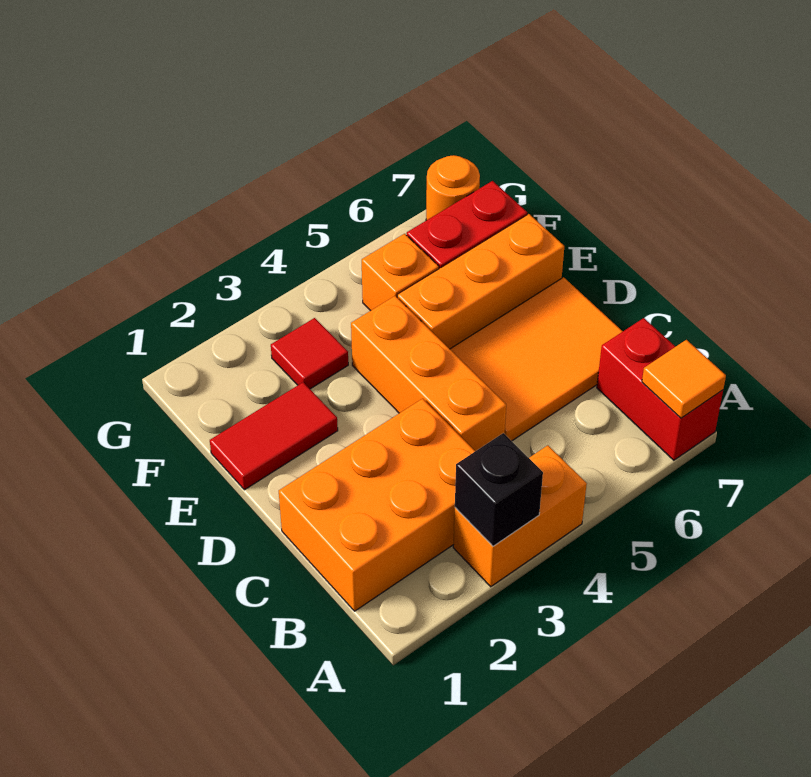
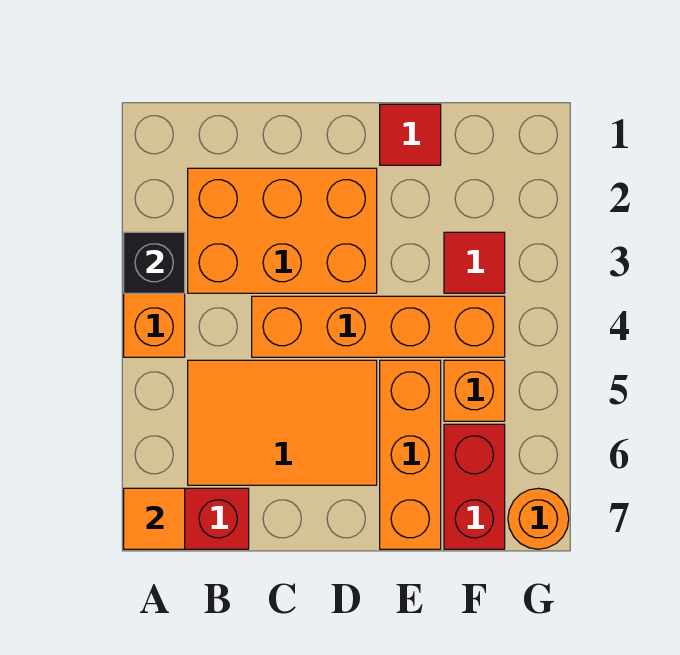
orange 2x3 brick [279,399,475,611] -> orange 2x3 brick turned to [188,168,377,293]
orange 1x3 brick [351,296,506,451] -> orange 1x4 brick [252,296,505,357]
orange 2x3 tile [450,277,623,441] -> orange 2x3 tile turned to [188,360,377,485]
red 1x2 tile [210,382,338,490] -> red 1x1 tile [380,104,441,165]

